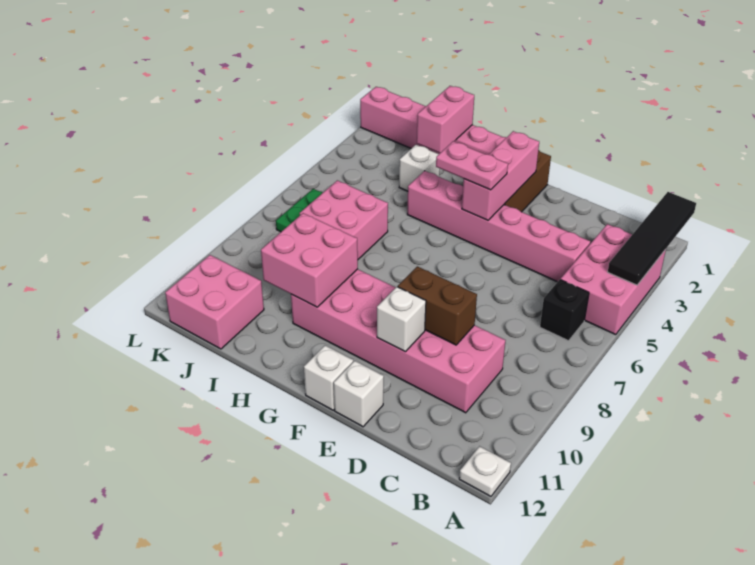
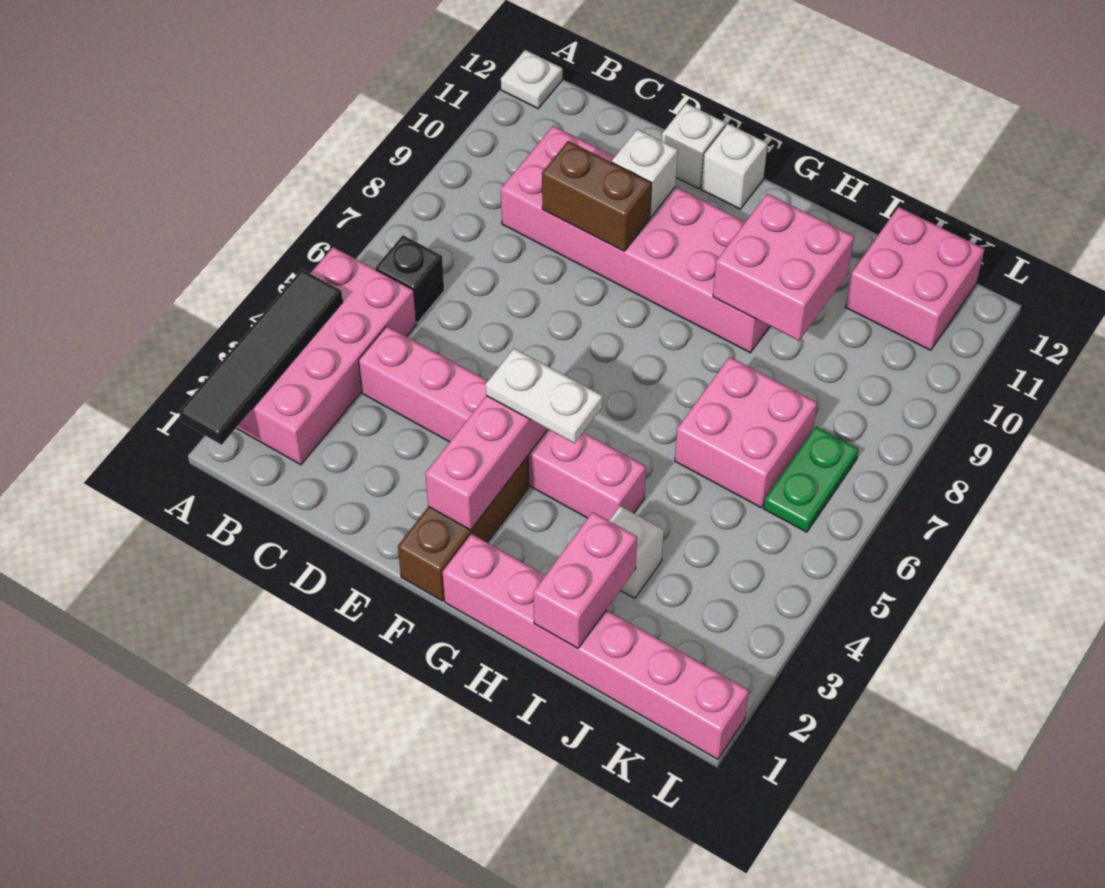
pink 2x3 brick [560,224,666,335] -> pink 2x4 brick [237,247,416,465]
pink 1x2 plate [436,141,508,190] -> white 1x2 plate [486,349,603,443]

